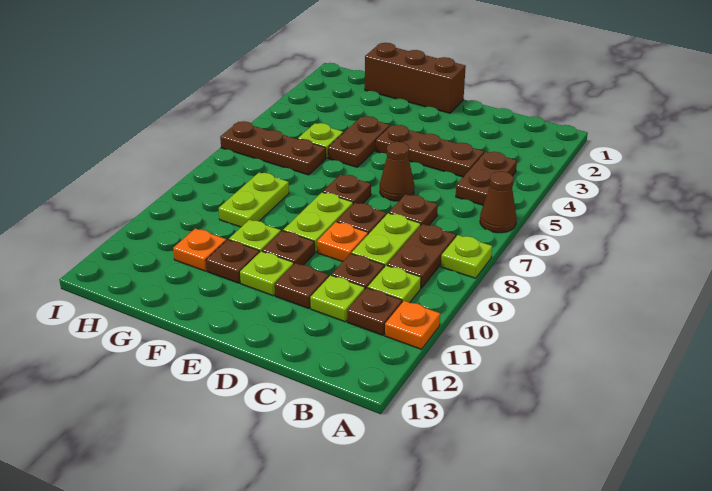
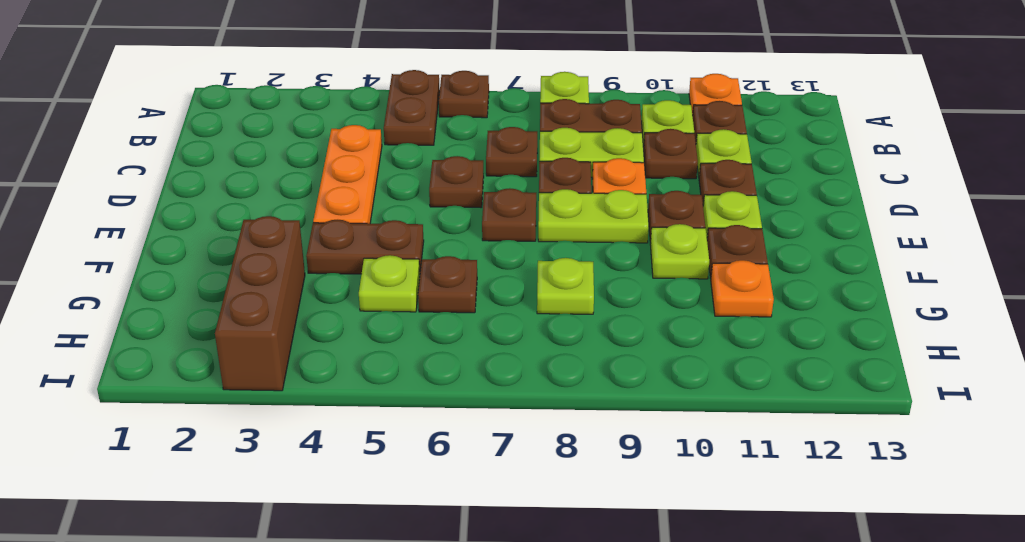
brown 1x1 cone [480,171,517,233] -> brown 1x1 plate [439,71,489,118]
brown 1x2 plate [456,152,517,205] -> brown 1x2 plate turned to [384,70,440,145]
brown 1x3 plate [376,125,484,177] -> orange 1x3 plate [313,125,382,224]
brown 1x1 cone [380,142,414,201] -> brown 1x1 plate [429,156,484,207]
brown 1x3 brick [365,43,466,113] -> brown 1x3 brick moved to [215,216,305,391]
brown 1x3 plate [220,121,326,175] -> brown 1x1 plate [418,256,477,313]
lime 1x2 plate [219,172,289,227] -> lime 1x1 plate [537,258,594,314]

